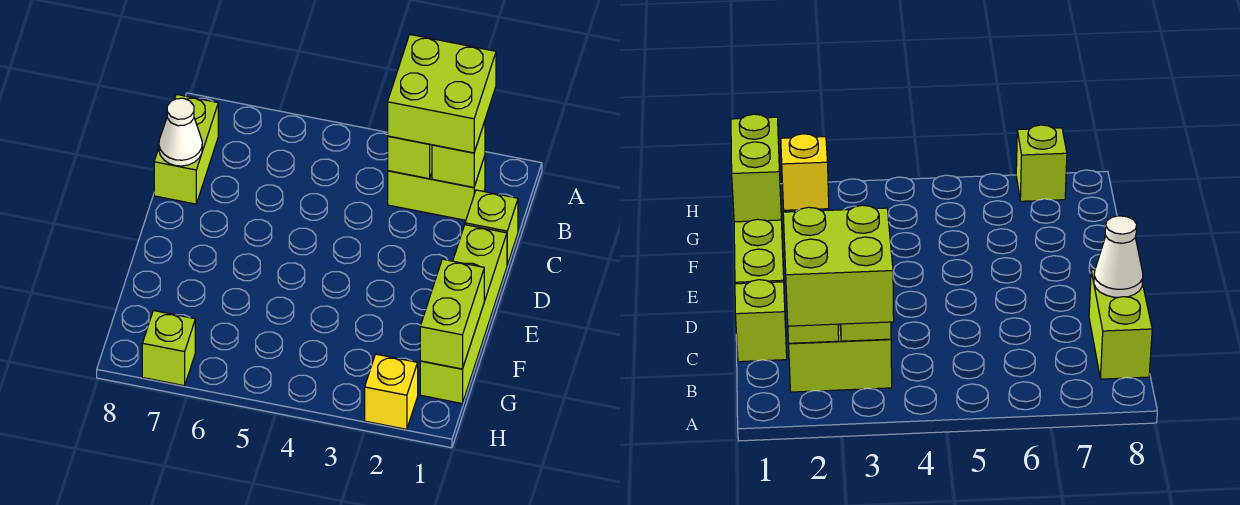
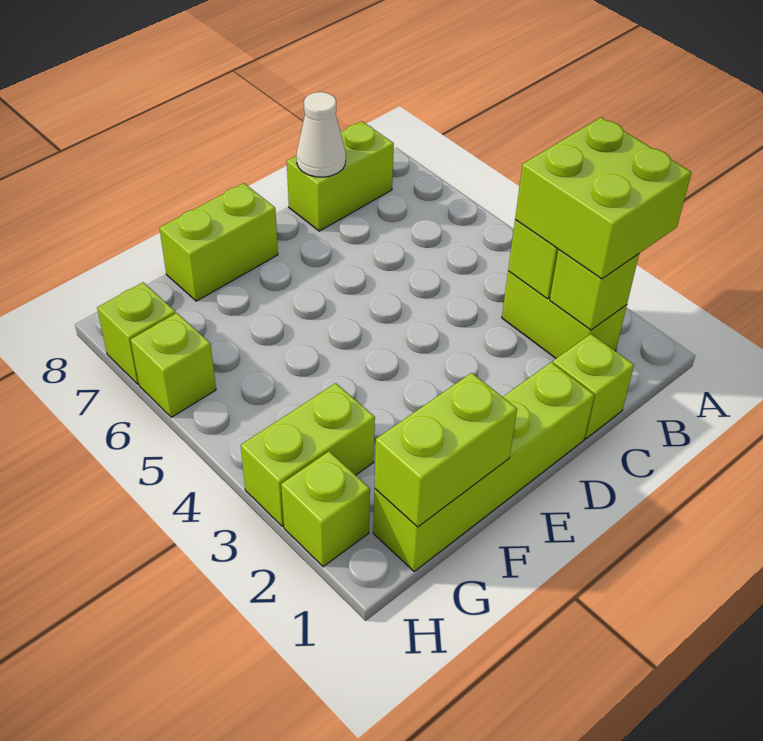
none -> lime 1x2 brick [159,183,278,301]
none -> lime 1x2 brick [241,383,375,526]
yellow 1x1 brick [365,354,418,429] -> lime 1x1 brick [281,452,370,567]
none -> lime 1x1 brick [131,313,216,417]

